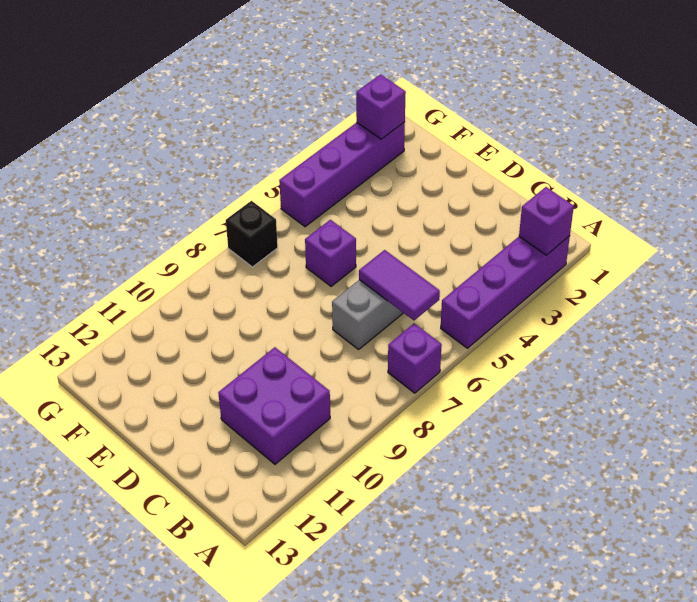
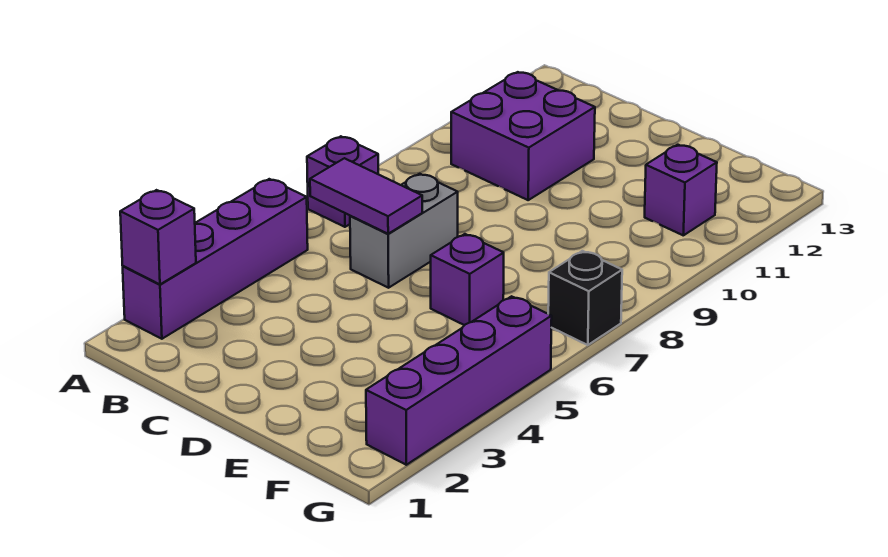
purple 1x1 brick [356,74,406,139] -> purple 1x1 brick moved to [645,145,717,235]

